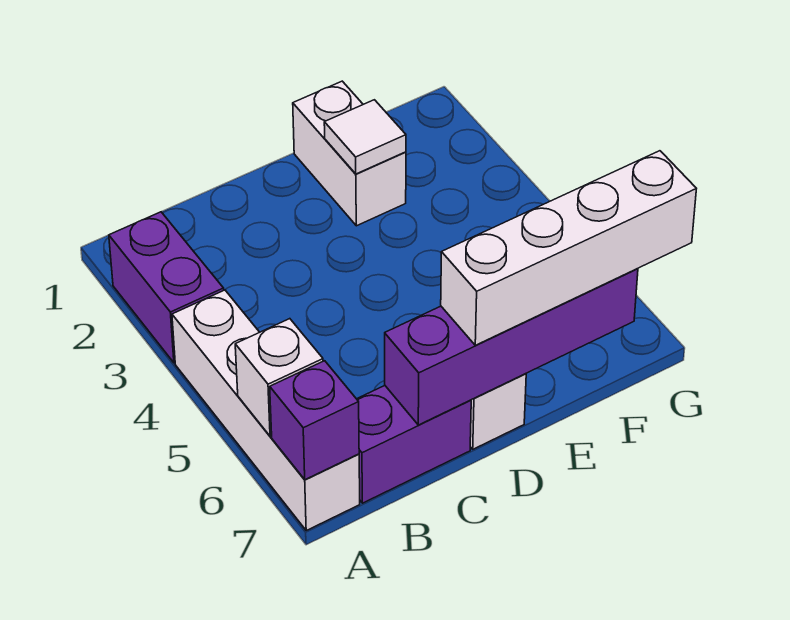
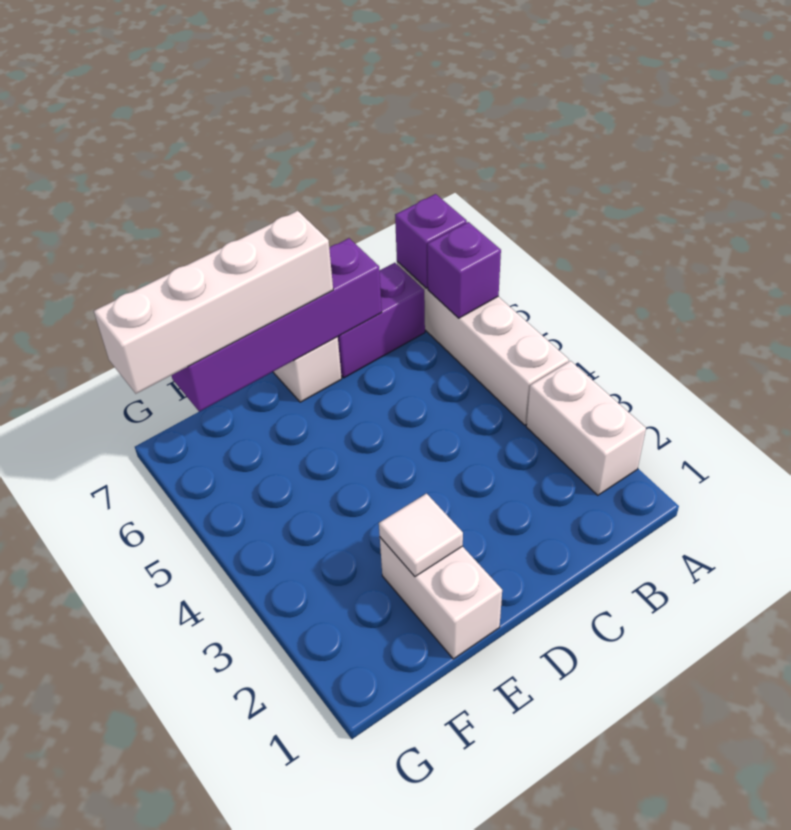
purple 1x2 brick [109,212,224,363] -> white 1x2 brick [526,361,646,495]
white 1x1 brick [235,319,323,436] -> purple 1x1 brick [427,222,501,318]

